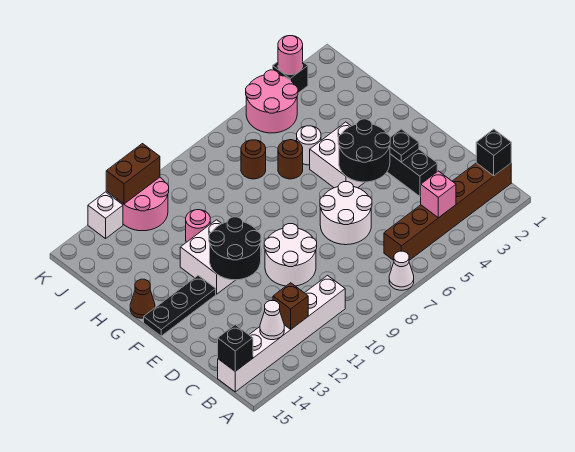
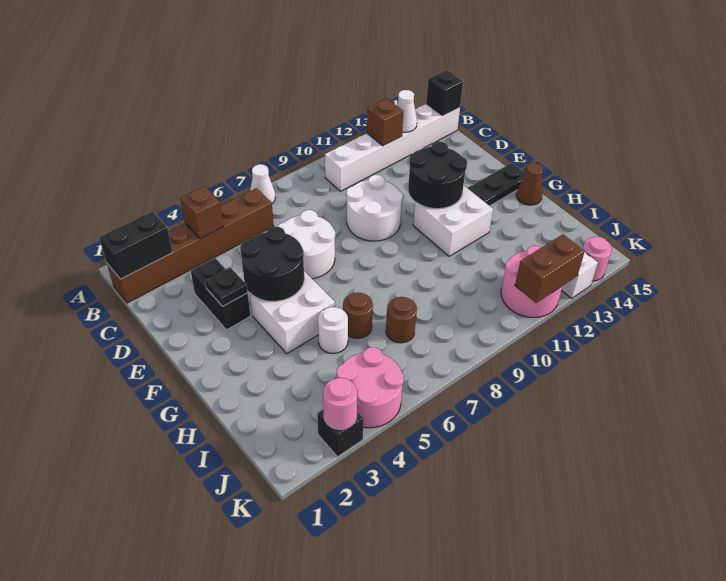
black 1x1 brick [476,129,511,176] -> black 1x2 brick [99,211,173,279]
pink 1x1 brick [421,171,456,218] -> brown 1x1 brick [180,186,224,239]
pink 1x1 round brick [186,210,210,242] -> pink 1x1 round brick moved to [583,237,612,281]

